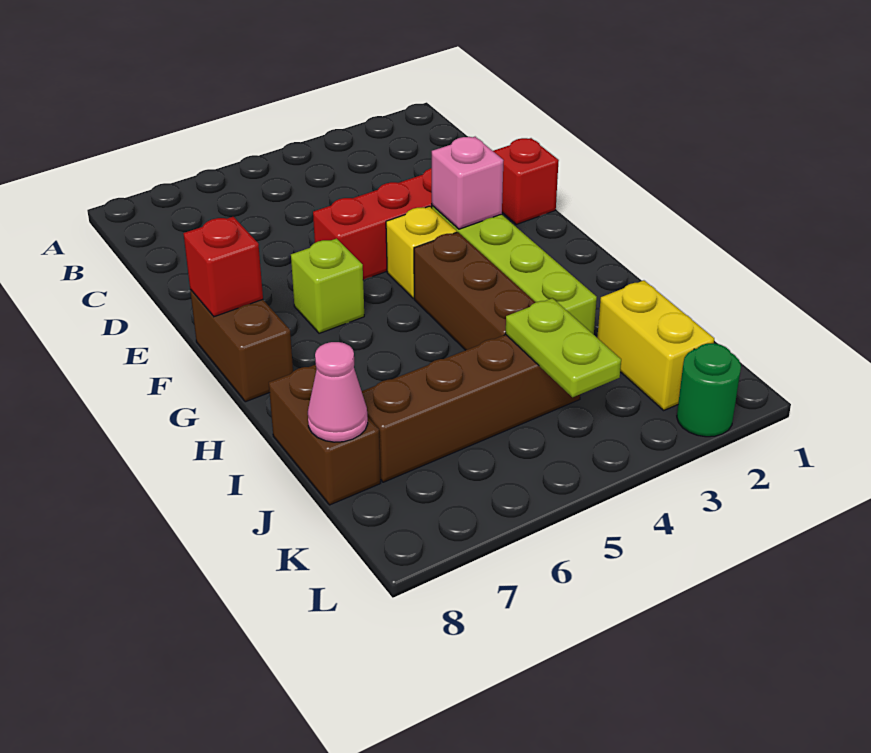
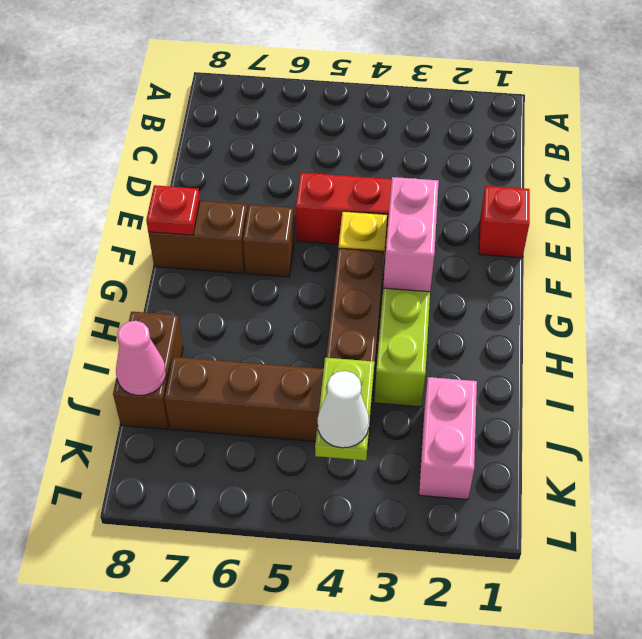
pink 1x1 brick [432,137,504,229] -> pink 1x2 brick [383,177,439,292]
lime 1x1 brick [291,239,364,333] -> brown 1x1 brick [243,204,294,277]
brown 1x2 brick [190,290,293,402] -> brown 1x2 brick turned to [148,201,247,273]
red 1x1 brick [183,217,263,317] -> red 1x1 plate [146,185,200,235]
yellow 1x2 brick [597,280,714,410] -> pink 1x2 brick [419,377,477,500]
none -> white 1x1 cone [318,371,369,448]
green 1x1 round brick [677,343,741,437] -> none

